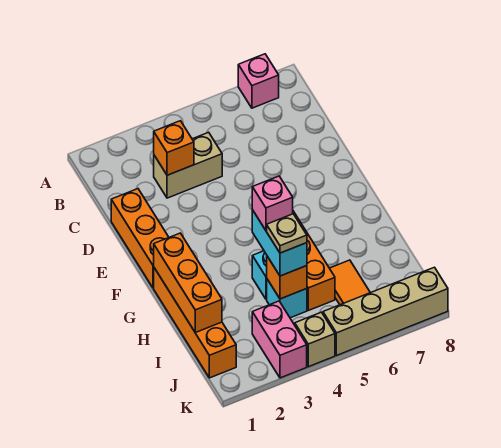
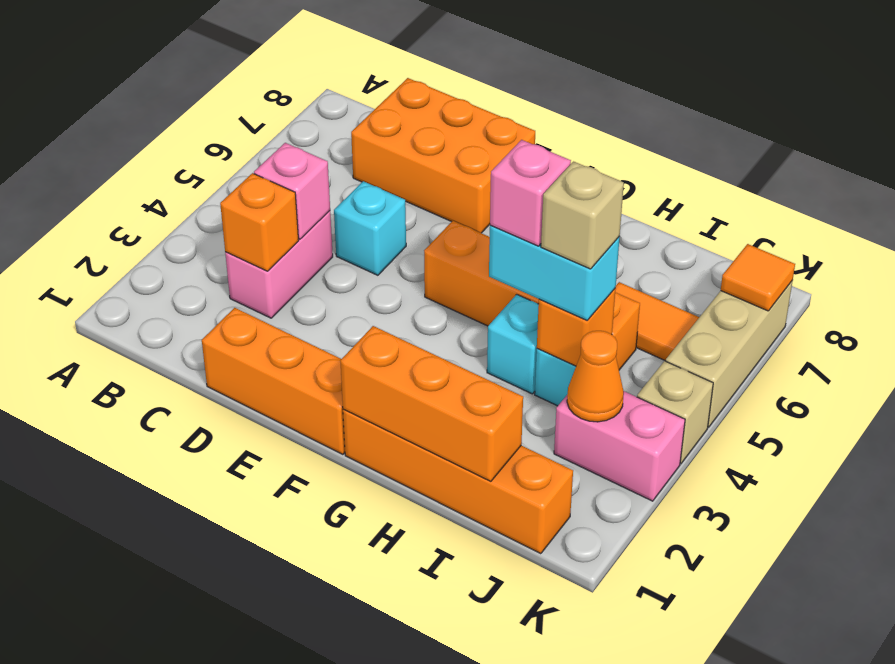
pink 1x1 brick [238,54,279,108] -> pink 1x1 brick moved to [254,143,330,239]
tan 1x2 brick [154,132,222,198] -> pink 1x2 brick [225,211,333,318]
none -> orange 2x3 brick [351,78,535,233]
none -> cyan 1x1 brick [334,181,406,275]
tan 1x1 plate [267,214,307,253] -> tan 1x1 brick [541,162,624,269]
none -> orange 1x1 cone [567,331,624,422]
tan 1x4 brick [323,267,448,356] -> tan 1x3 brick [666,280,793,427]
none -> orange 1x1 tile [721,244,795,311]

